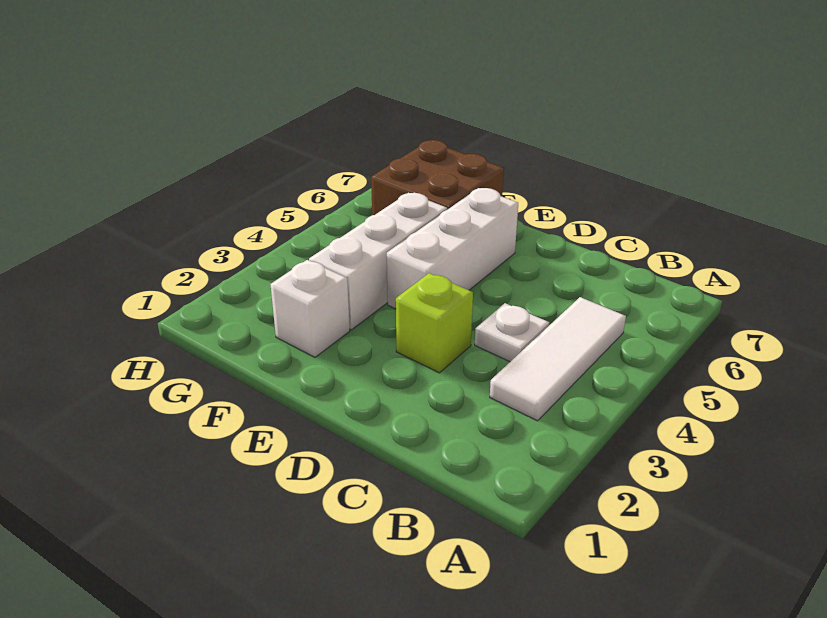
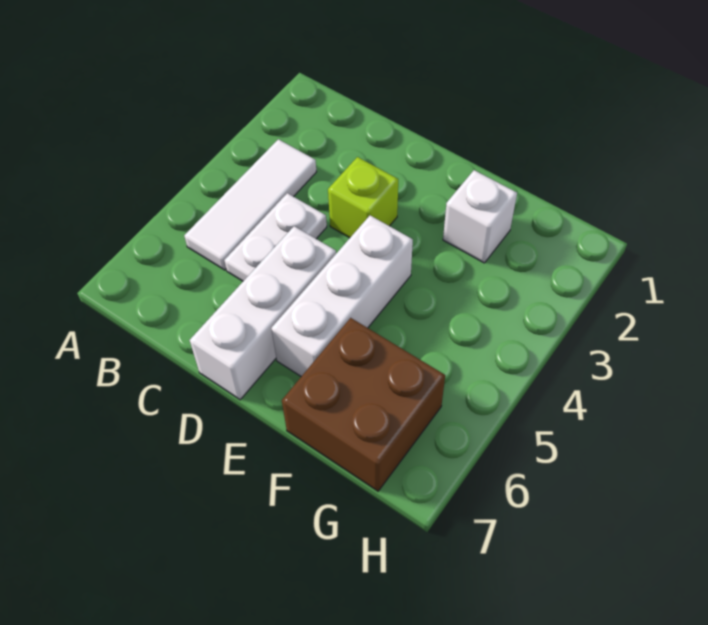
white 1x1 plate [475,303,549,362] -> white 1x2 plate [224,193,327,281]
white 1x3 brick [309,193,447,330] -> white 1x3 brick moved to [190,226,336,400]

